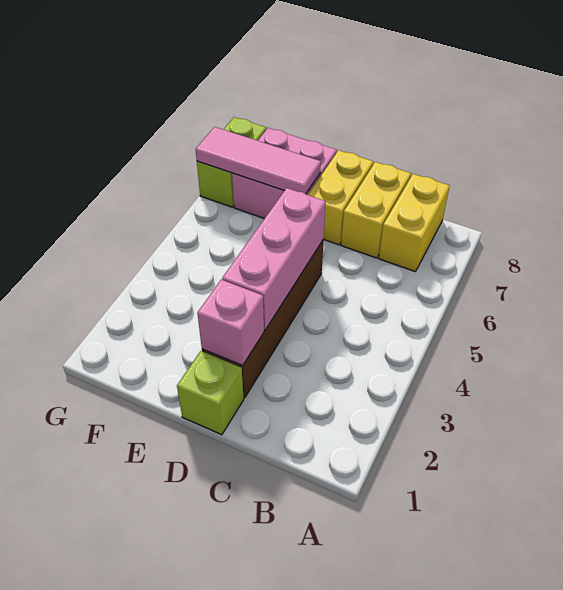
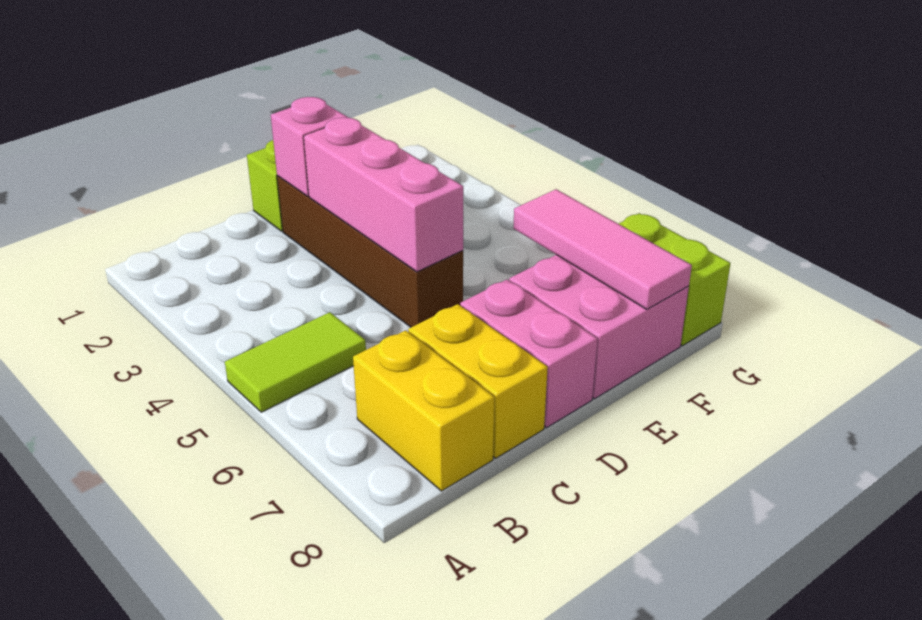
none -> lime 1x2 tile [225,312,366,412]
yellow 1x2 brick [308,150,373,245] -> pink 1x2 brick [460,280,598,428]
pink 1x3 tile [196,127,321,194] -> pink 1x3 tile turned to [513,189,692,309]

